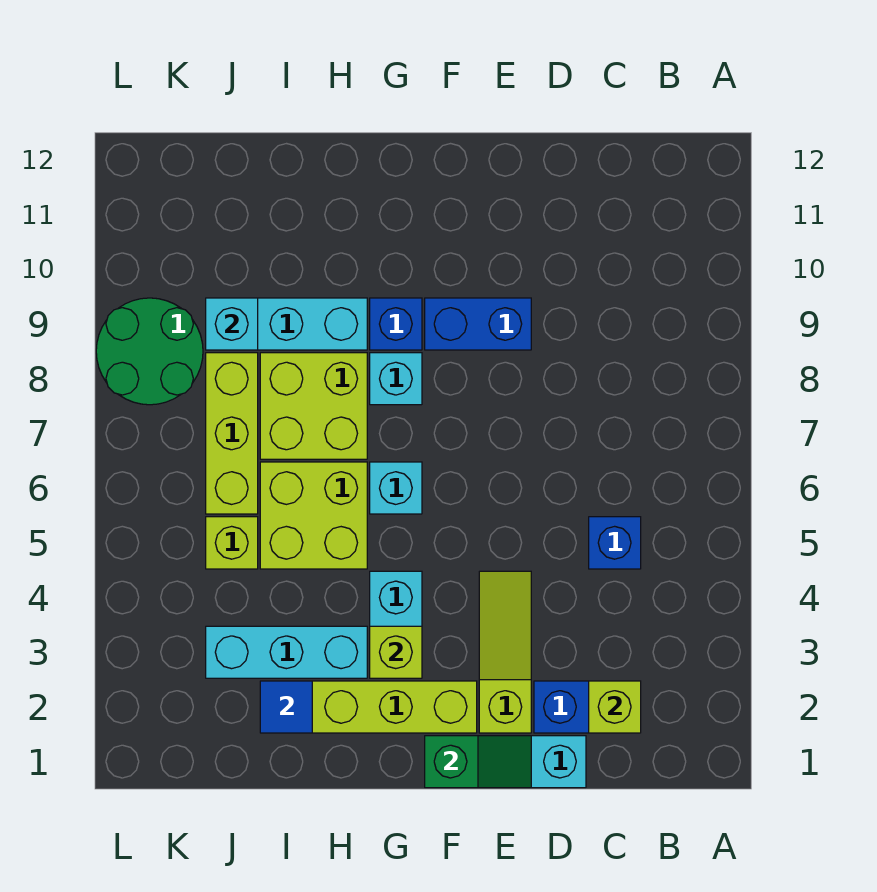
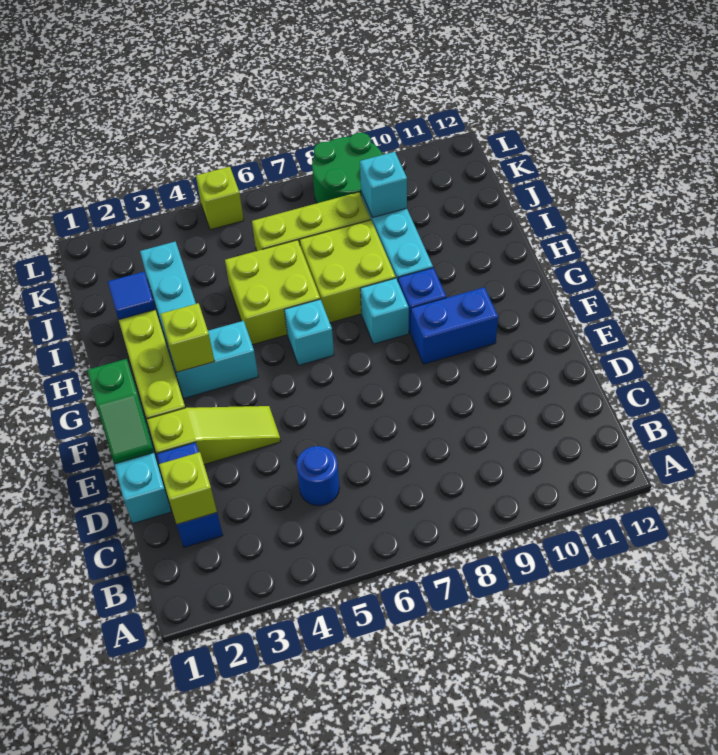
blue 1x1 brick [589,517,641,569] -> blue 1x1 round brick [296,446,339,506]
blue 1x2 brick [425,298,531,350] -> blue 1x2 brick turned to [411,287,498,364]
lime 1x1 brick [206,517,258,569] -> lime 1x1 brick moved to [196,167,244,230]

